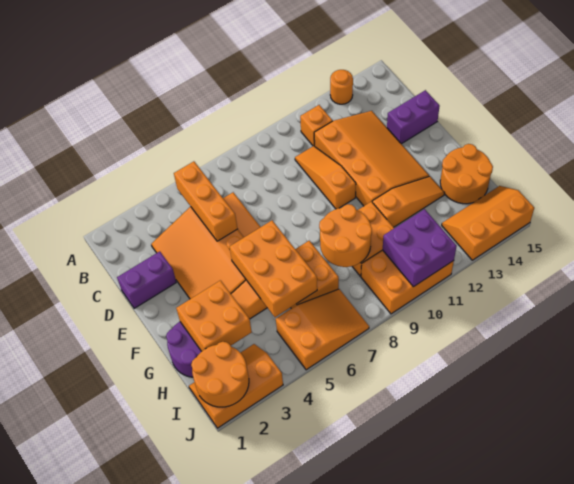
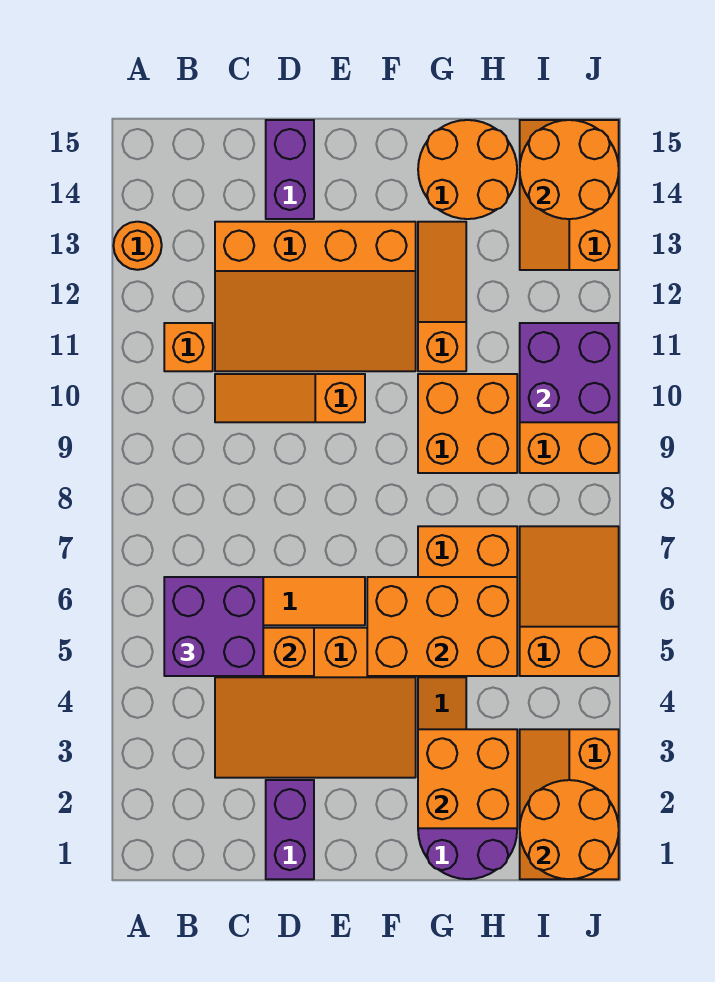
none -> purple 2x2 brick [164,577,263,676]
orange 3x4 slope [314,111,429,206] -> orange 3x4 slope turned to [215,222,416,371]
orange 2x2 round brick [319,204,372,267] -> orange 2x2 round brick moved to [520,120,619,219]

